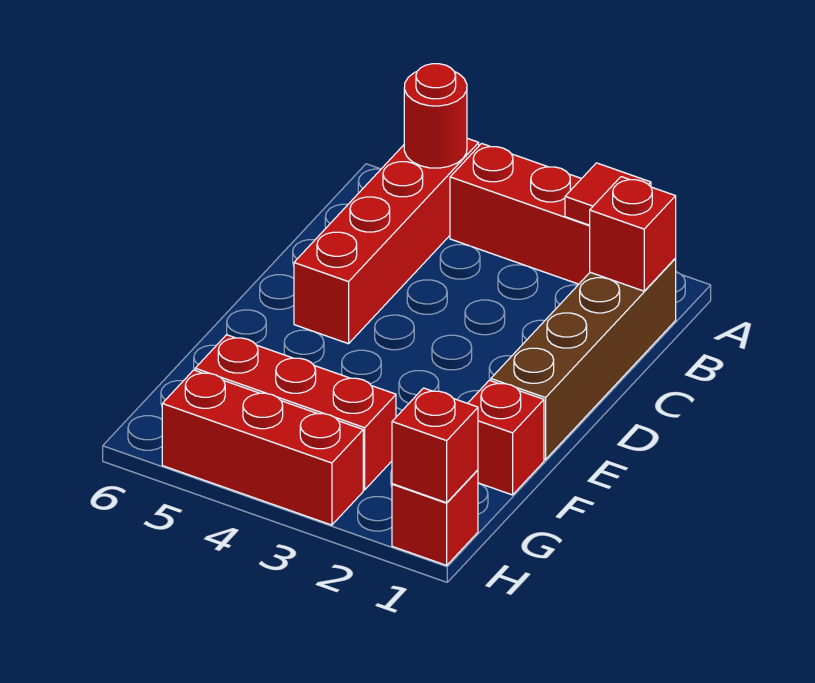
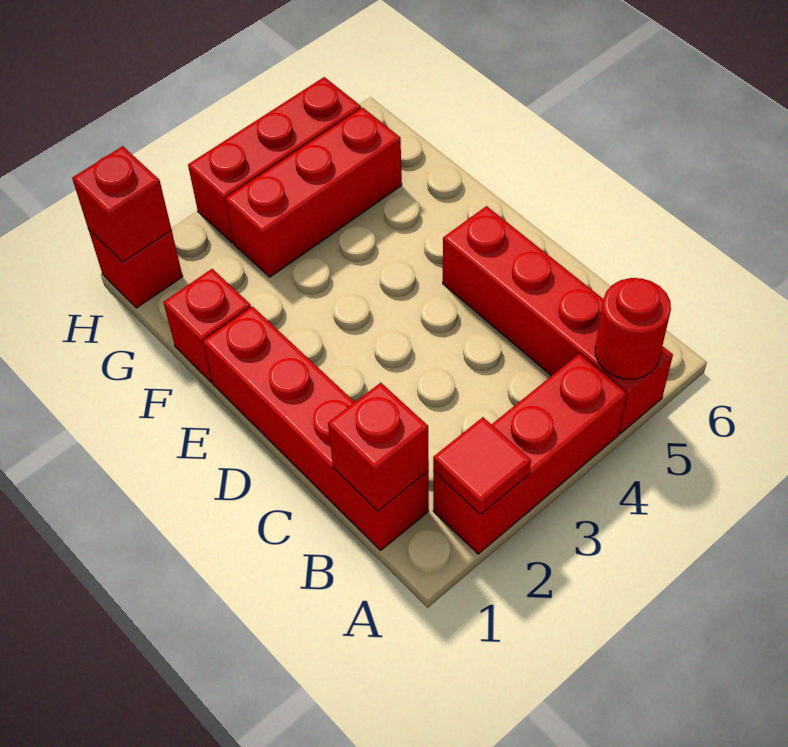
brown 1x4 brick [491,259,676,460] -> red 1x4 brick [203,306,429,550]

